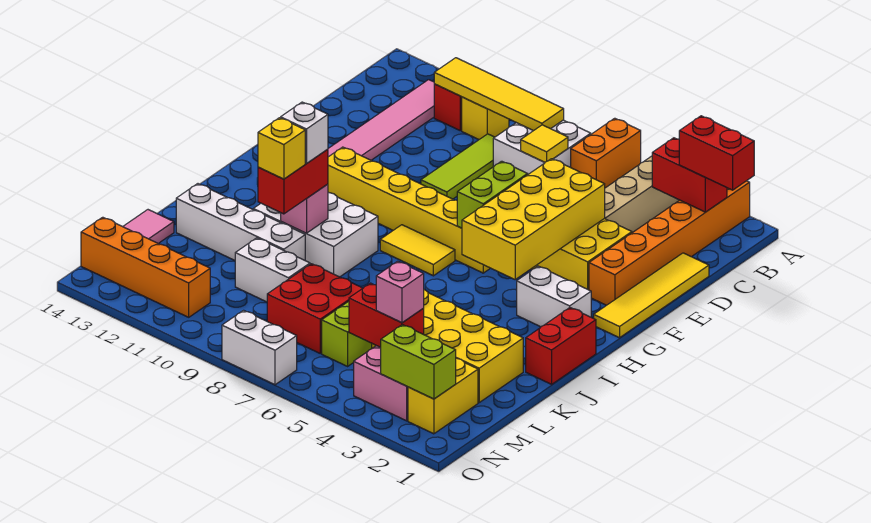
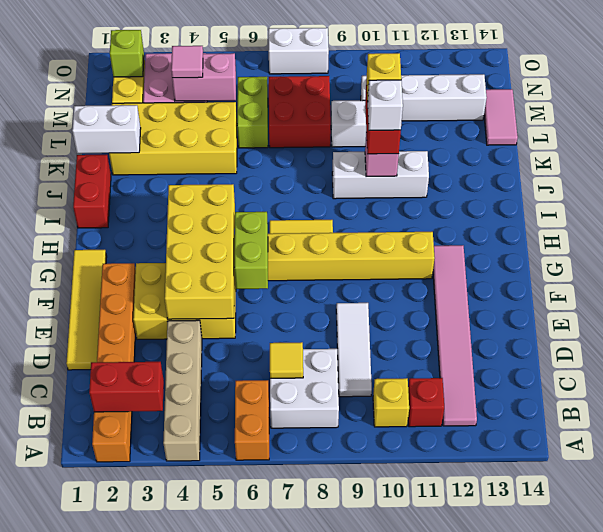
red 1x2 brick [679,116,754,190] -> none
yellow 1x4 tile [434,58,564,131] -> none
lime 1x3 tile [421,134,495,199] -> white 1x3 tile [336,303,372,397]
white 1x2 brick [517,266,591,327] -> white 1x2 brick moved to [72,105,141,153]
white 2x3 brick [253,193,378,277] -> white 1x3 brick [332,151,429,199]
white 1x4 brick [176,184,305,260] -> white 1x4 brick moved to [361,74,487,121]
red 1x2 brick [349,283,424,347] -> pink 1x2 brick [172,53,236,101]
pink 1x1 brick [376,261,424,323] -> pink 1x1 tile [171,46,203,78]
lime 1x2 brick [381,325,456,399] -> lime 1x1 brick [110,30,144,77]
orange 1x4 brick [81,217,210,317] -> none

